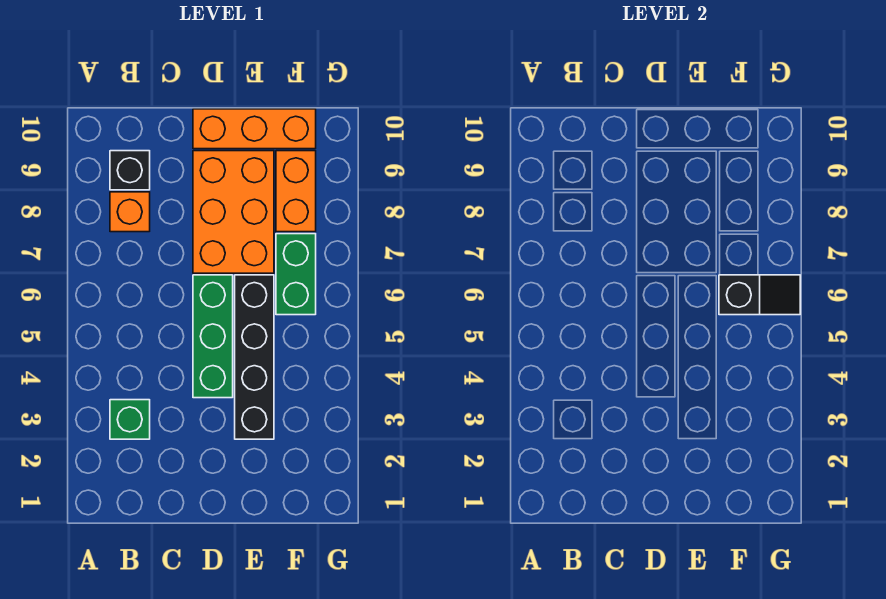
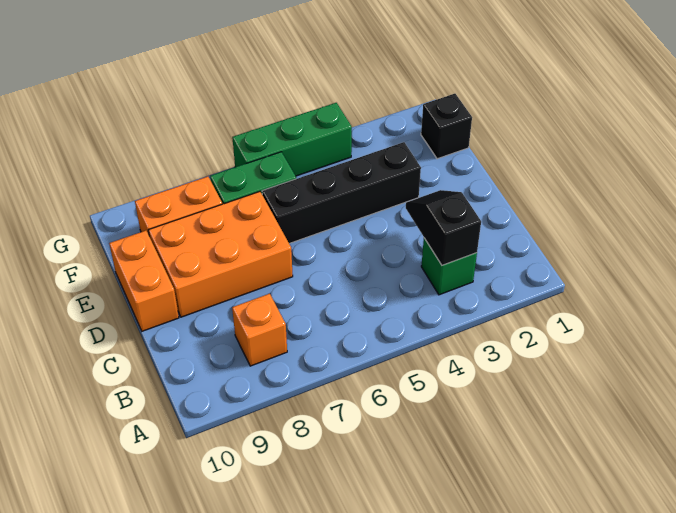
black 1x1 brick [110,151,150,190] -> black 1x1 brick moved to [421,94,472,159]
green 1x3 brick [193,275,233,398] -> green 1x3 brick moved to [232,103,352,176]
orange 1x3 brick [193,109,316,149] -> orange 1x2 brick [109,231,179,331]
black 1x2 slope [719,275,800,315] -> black 1x2 slope moved to [406,190,481,265]

